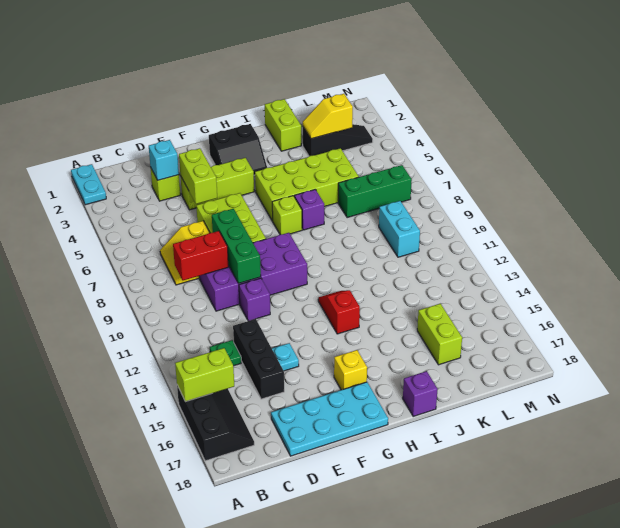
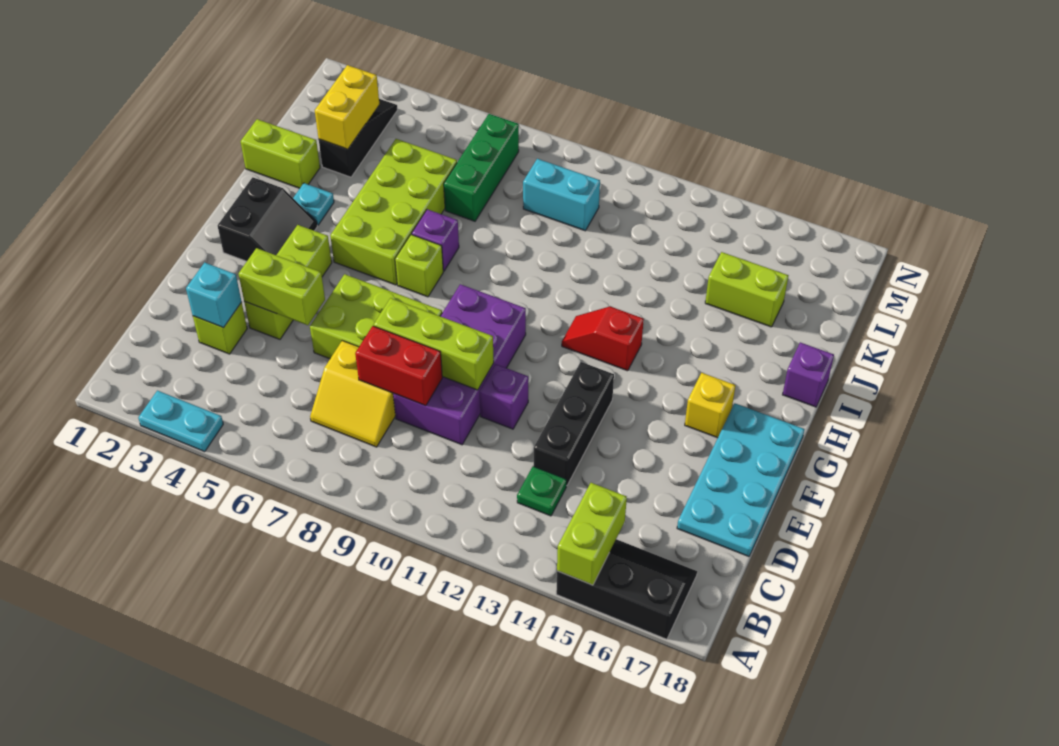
cyan 1x2 plate [71,164,106,205] -> cyan 1x2 plate moved to [138,391,223,452]
red 1x2 brick [173,231,228,280] -> red 1x2 brick turned to [355,326,442,406]
black 1x3 brick [233,319,284,399] -> black 1x3 brick turned to [534,362,614,486]
green 1x3 brick [212,209,261,283] -> lime 1x3 brick [374,298,494,390]
cyan 1x1 plate [272,343,299,371] -> cyan 1x1 plate moved to [293,183,334,225]
yellow 1x2 slope [303,94,353,139] -> yellow 1x2 brick [315,65,379,149]

